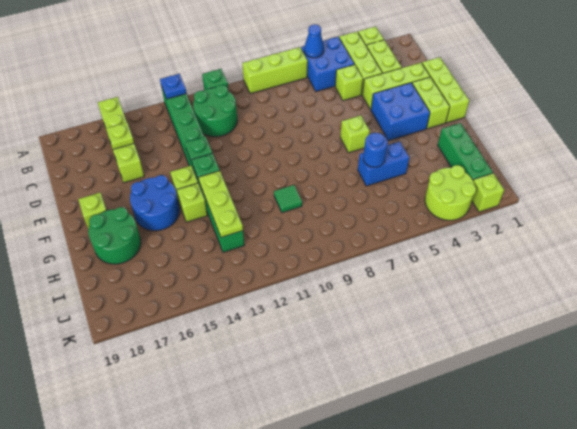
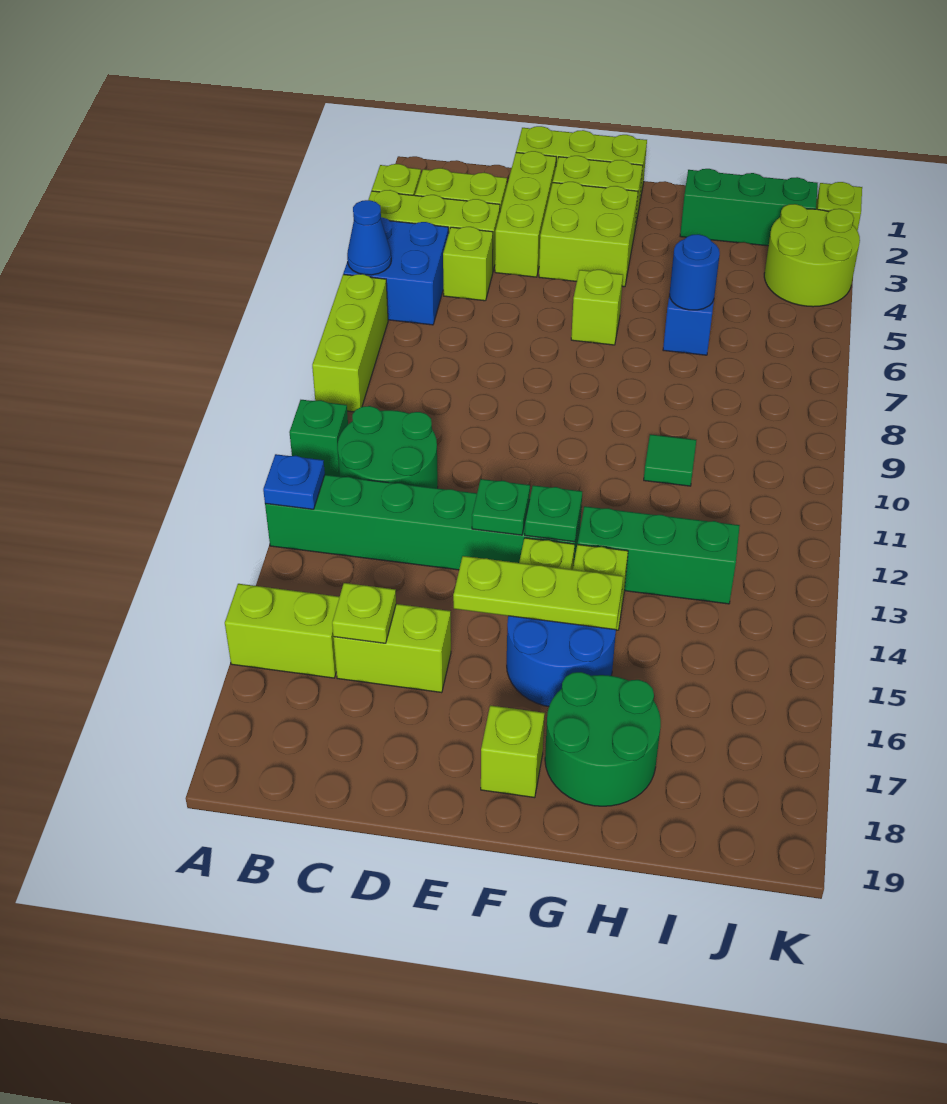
blue 2x2 brick [371,83,430,141] -> lime 2x2 brick [539,182,638,287]
lime 1x3 plate [199,171,243,237] -> lime 1x3 plate moved to [453,556,623,630]

